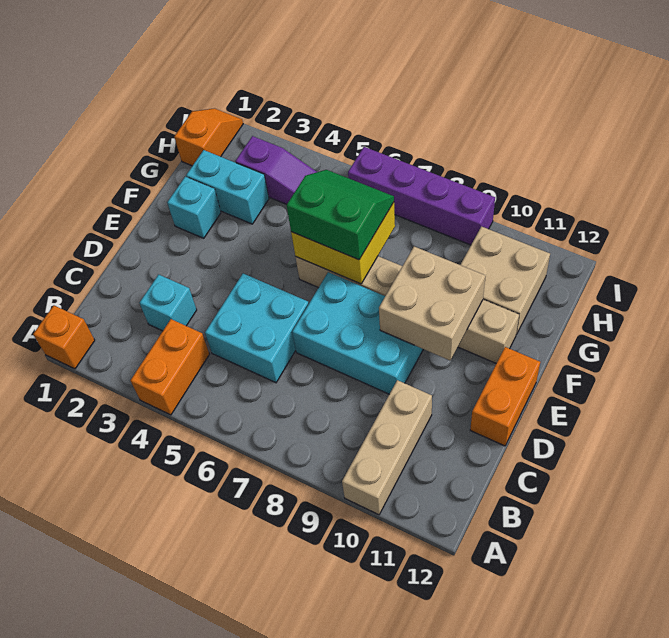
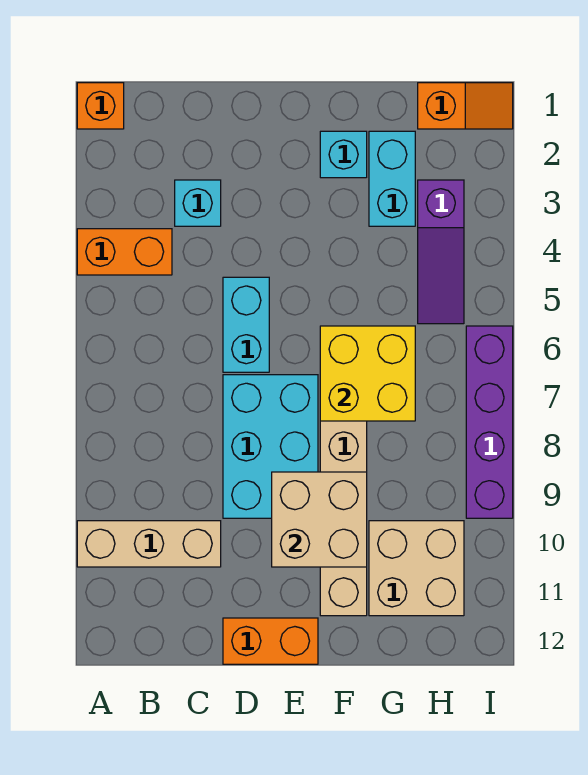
cyan 2x2 brick [205,274,309,383] -> cyan 1x2 brick [223,277,269,372]
green 2x2 slope [287,170,394,260] -> none

